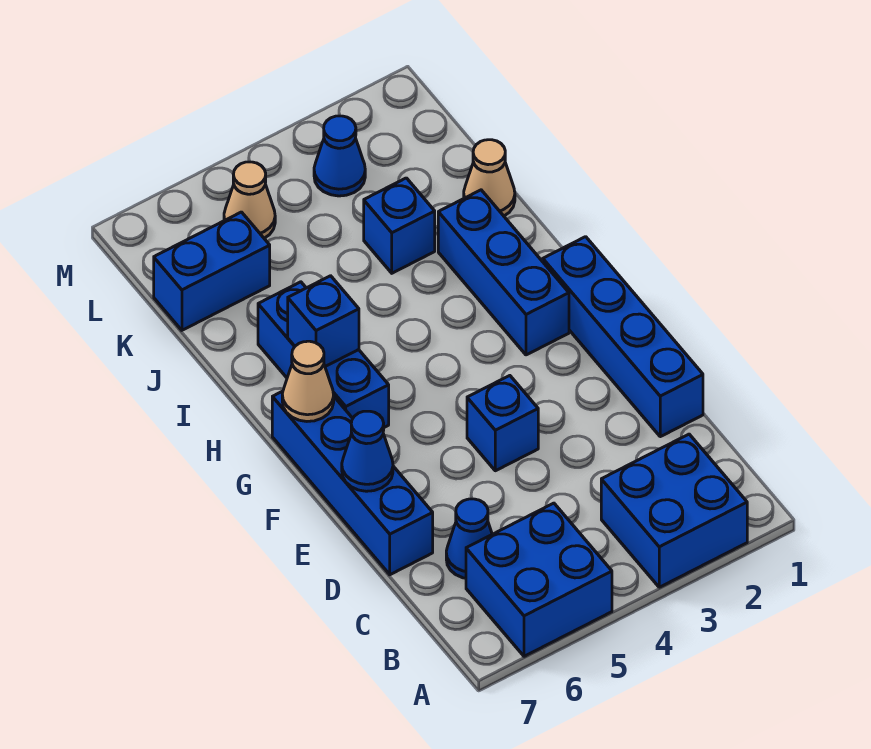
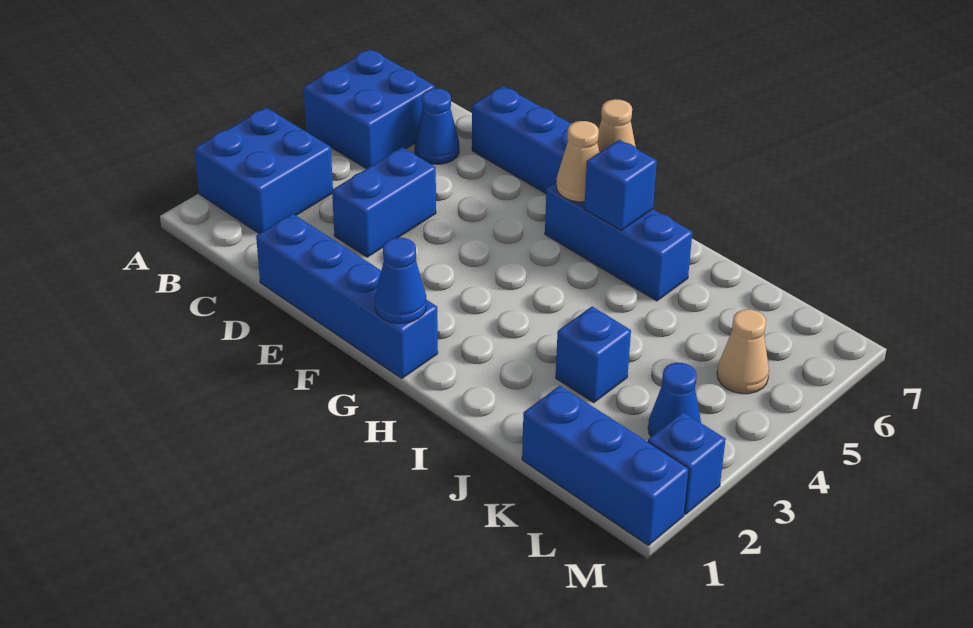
blue 1x1 brick [467,376,538,471] -> blue 1x1 brick moved to [648,412,726,515]
blue 1x1 cone [342,411,393,491] -> blue 1x1 cone moved to [375,238,426,323]
blue 1x3 brick [438,190,569,355] -> blue 1x3 brick moved to [522,386,689,545]
tan 1x1 cone [464,140,515,216] -> tan 1x1 cone moved to [557,121,599,202]
blue 1x2 brick [154,212,270,330] -> blue 1x2 brick moved to [332,147,436,257]

